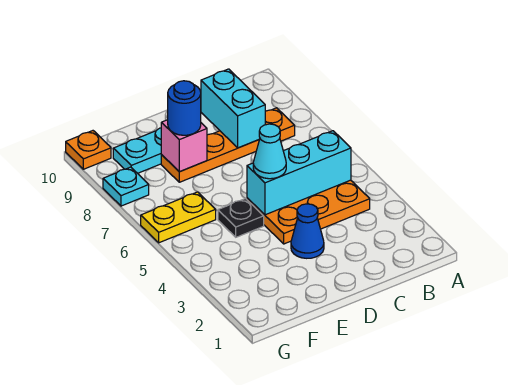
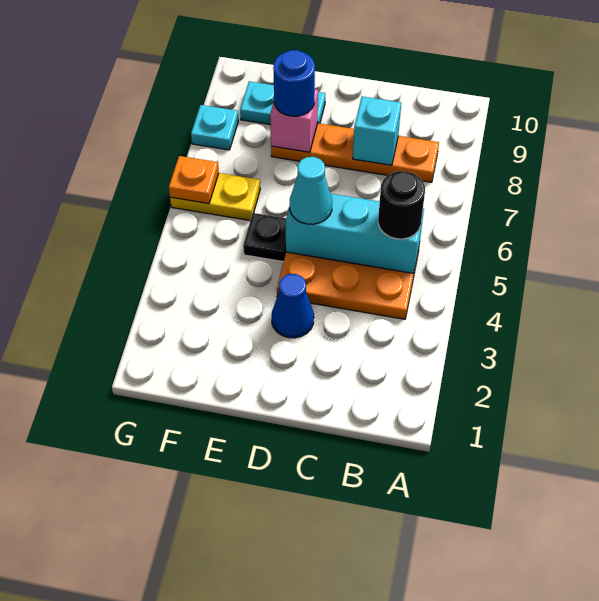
none -> black 1x1 round brick [378,171,425,239]
cyan 1x2 brick [201,69,265,148] -> cyan 1x1 brick [353,97,401,165]
orange 1x1 plate [66,131,111,169] -> orange 1x1 plate moved to [169,156,219,204]

